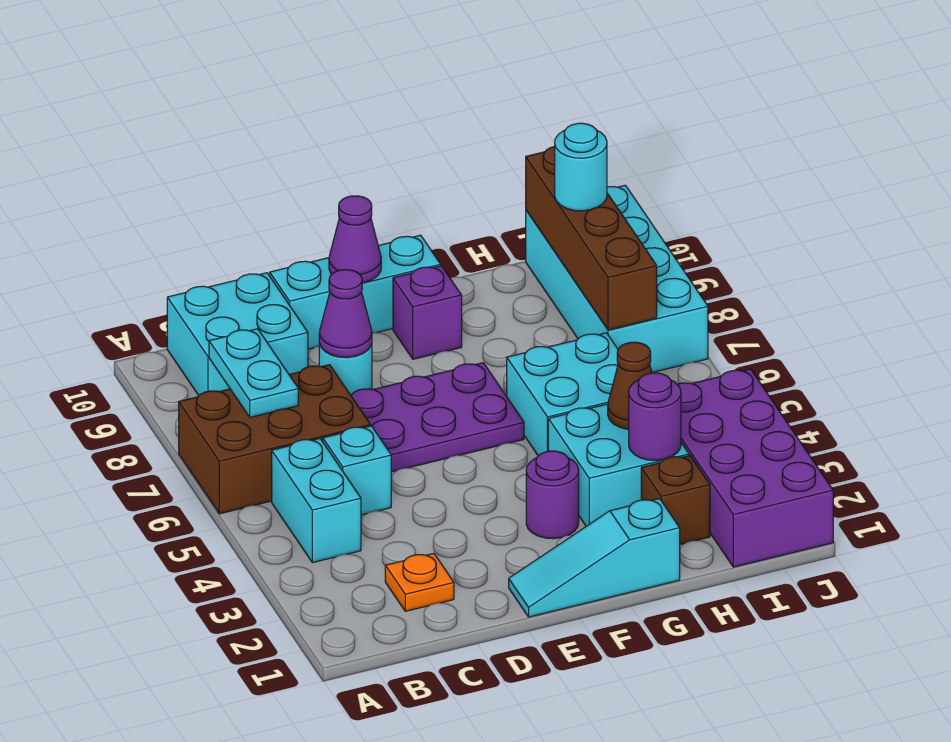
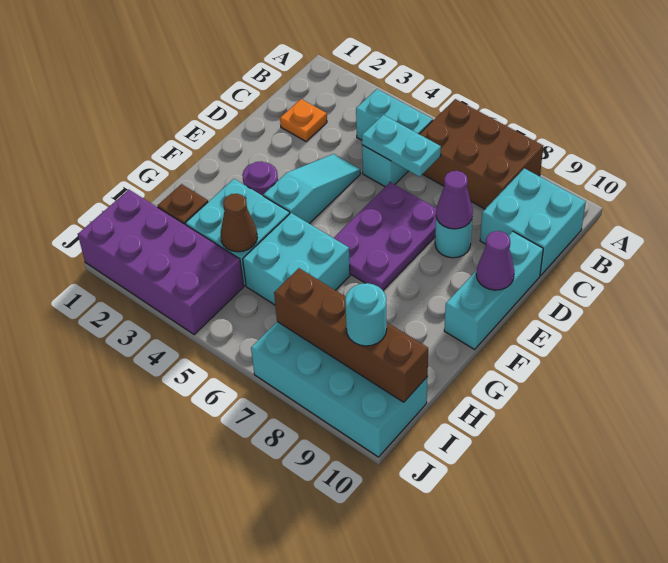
brown 2x3 brick [179,365,371,514] -> brown 2x3 brick turned to [420,99,543,209]
cyan 1x2 plate [209,329,298,417] -> cyan 1x2 plate moved to [362,115,441,177]
cyan 1x3 slope [509,499,680,617] -> cyan 1x3 slope moved to [263,154,360,224]
purple 1x1 brick [393,266,462,359] -> none
purple 1x1 round brick [629,373,681,460] -> none

